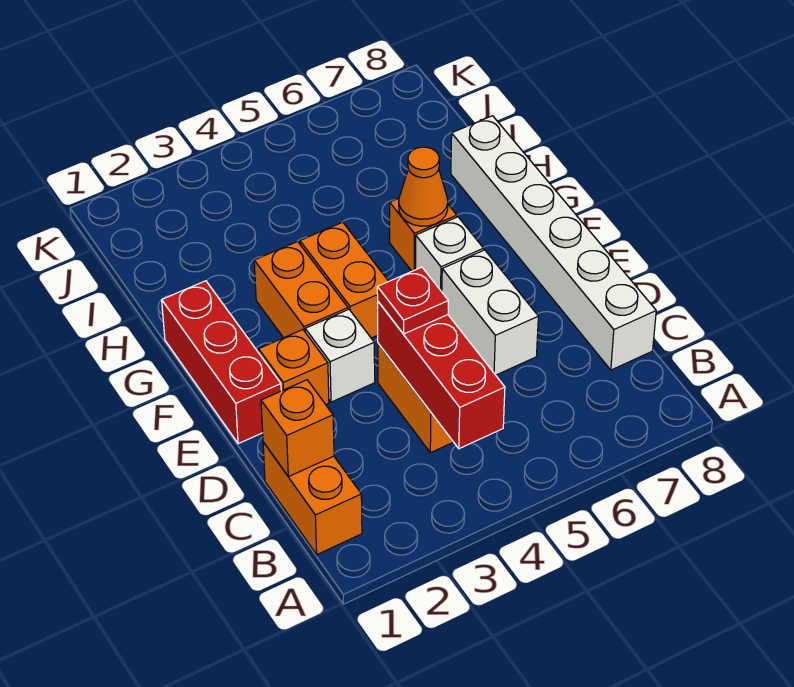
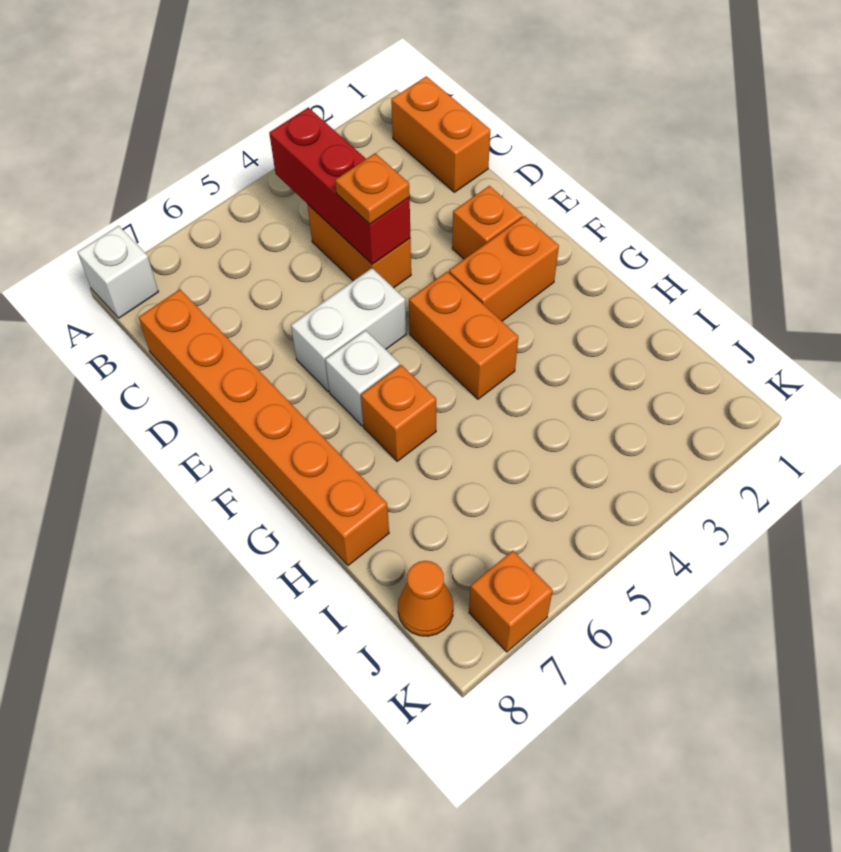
orange 1x1 brick [261,380,334,477] -> orange 1x1 brick moved to [469,551,553,652]
white 1x6 brick [451,116,656,370] -> orange 1x6 brick [139,289,389,565]
red 1x1 plate [377,267,448,334] -> orange 1x1 plate [335,153,410,224]
white 1x2 brick [442,250,538,375] -> white 1x2 brick turned to [291,268,406,391]
red 1x3 brick [162,281,281,444] -> none
white 1x1 brick [305,309,375,402] -> white 1x1 brick moved to [78,226,158,318]
orange 1x2 brick [254,242,348,338] -> orange 1x2 brick turned to [449,216,559,321]
orange 1x1 cone [399,147,448,226] -> orange 1x1 cone moved to [398,561,453,636]

